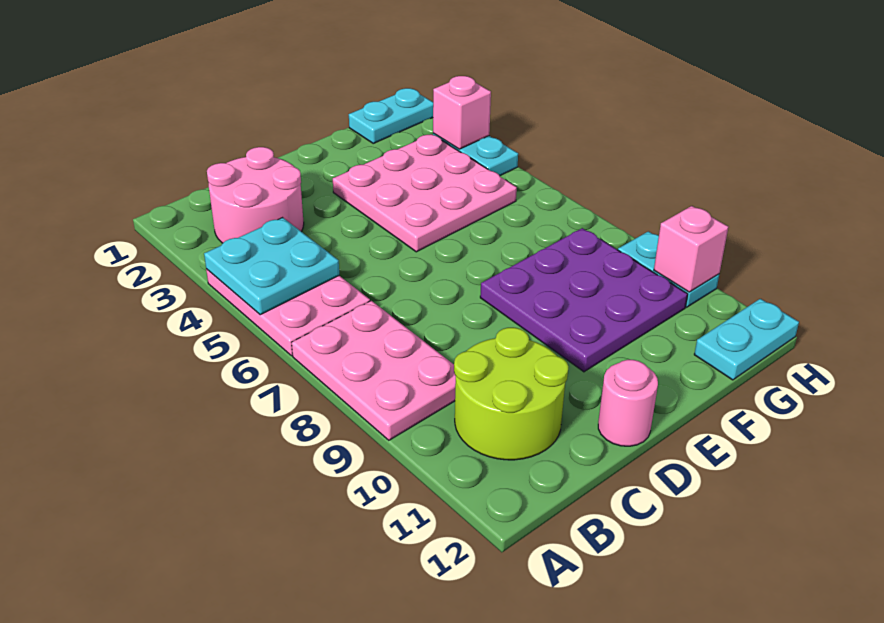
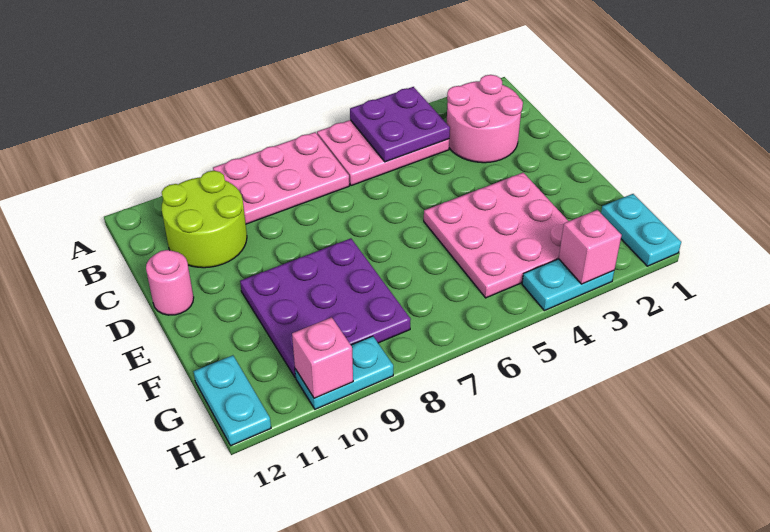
cyan 2x2 plate [204,218,339,315] -> purple 2x2 plate [350,87,450,162]

